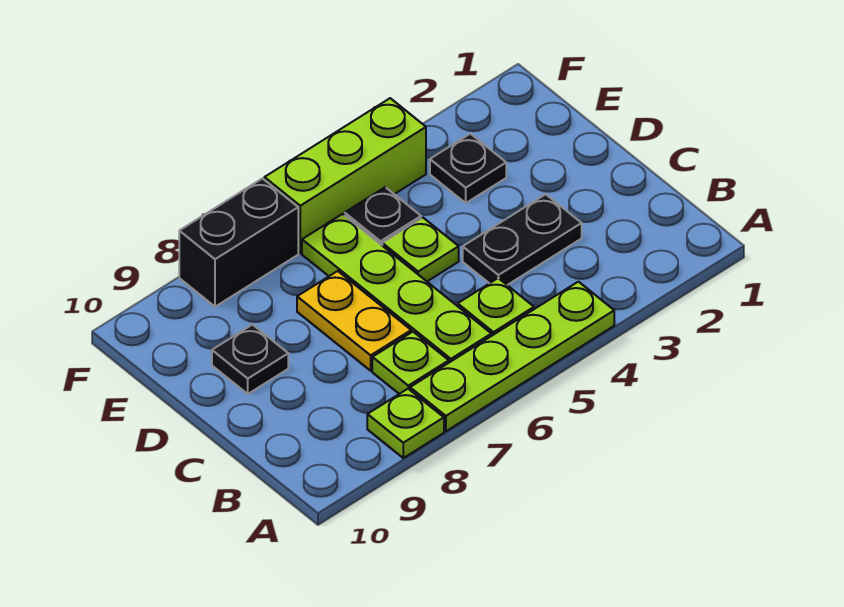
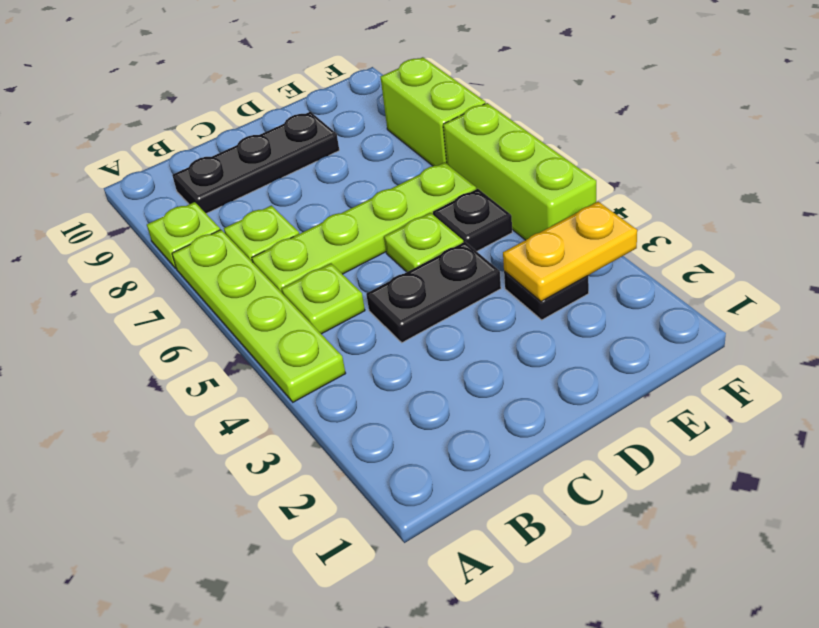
black 1x2 plate [463,194,582,285] -> black 1x2 plate turned to [366,242,501,343]
yellow 1x2 plate [297,271,411,371] -> yellow 1x2 plate moved to [503,202,637,301]
black 1x1 plate [212,325,288,394] -> black 1x3 plate [172,112,339,214]
black 1x2 brick [179,178,298,307] -> lime 1x2 brick [381,57,486,166]

